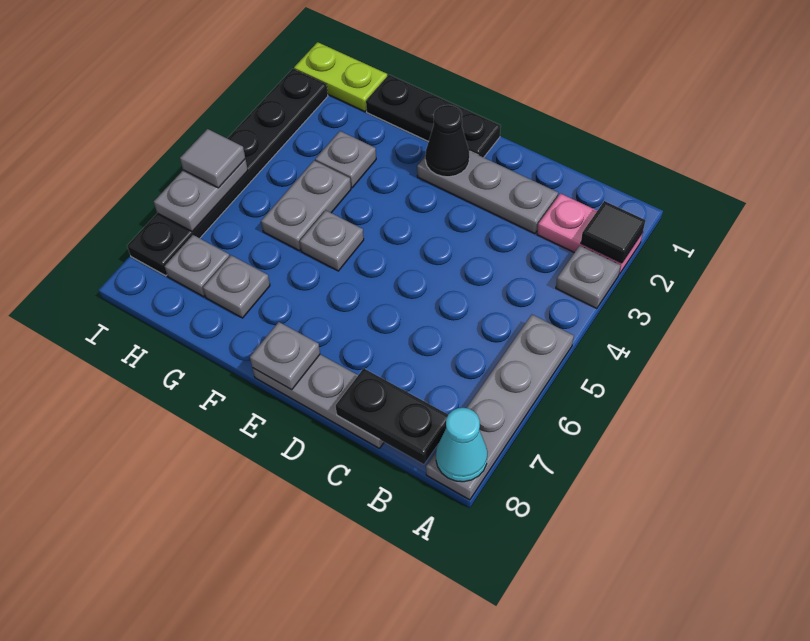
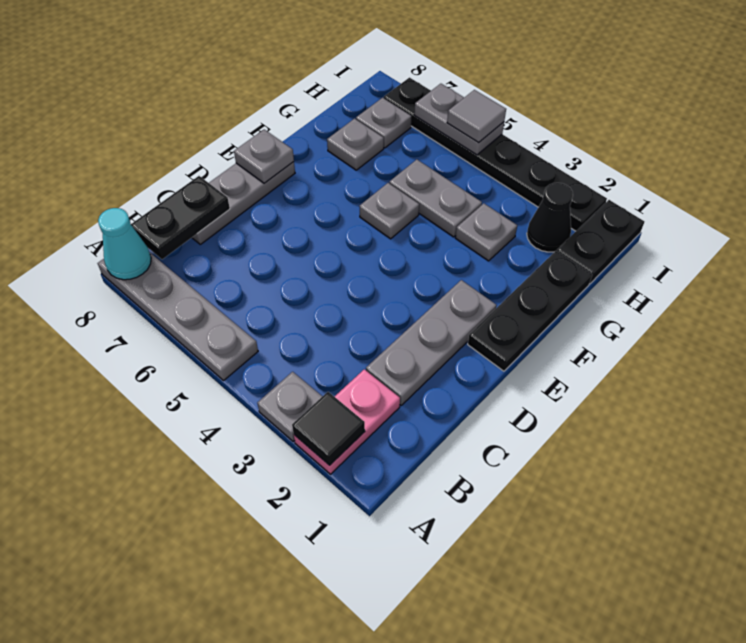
black 1x1 cone [425,105,469,177] -> black 1x1 cone moved to [527,183,573,252]
lime 1x2 plate [294,42,387,112] -> black 1x2 plate [557,200,644,284]

